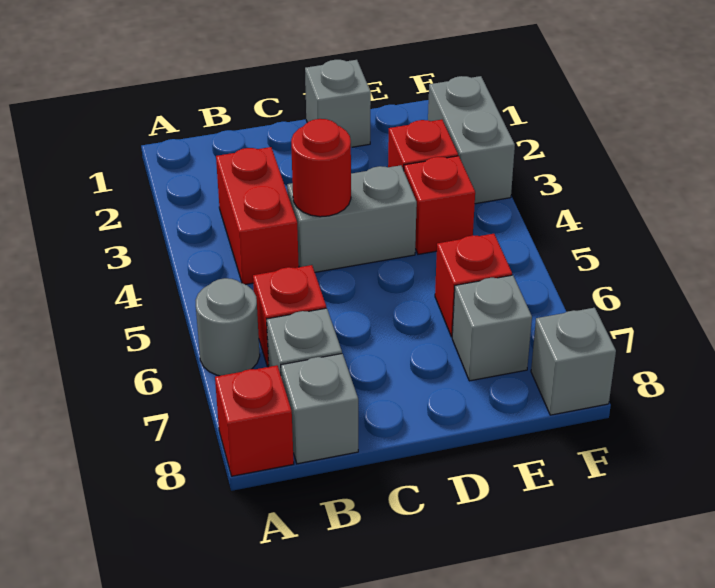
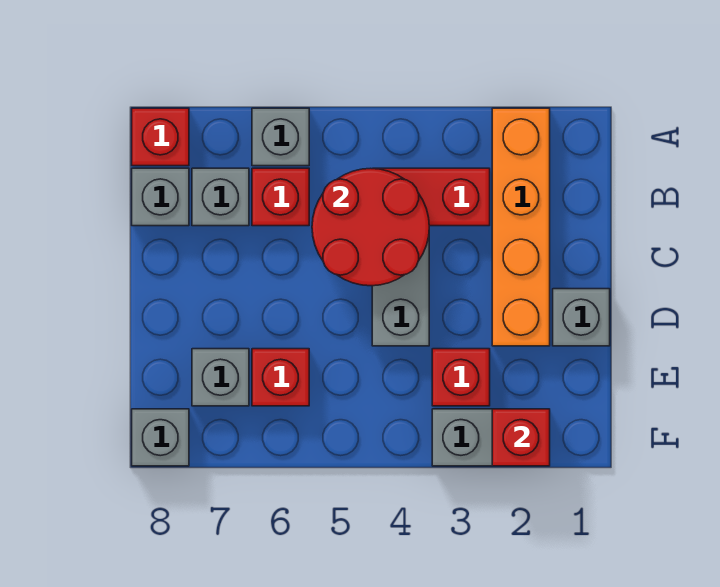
none -> orange 1x4 brick [492,108,550,346]
grey 1x1 round brick [196,278,260,376] -> grey 1x1 brick [252,108,309,166]
red 1x1 round brick [291,119,351,217] -> red 2x2 round brick [312,168,429,286]
red 1x1 brick [404,156,475,254] -> red 1x1 brick moved to [492,409,550,466]

